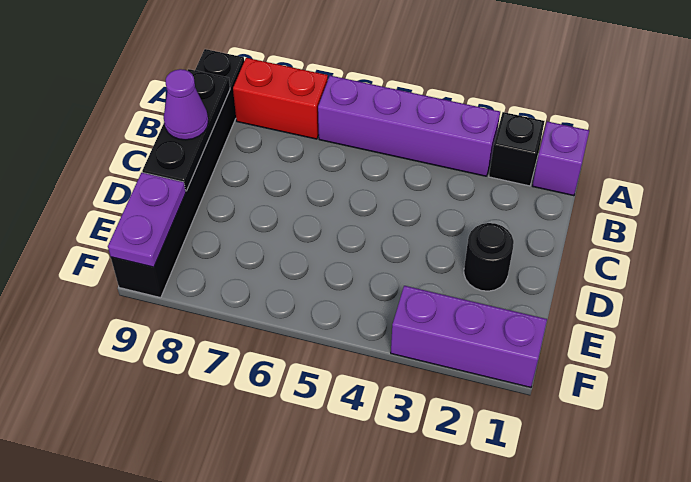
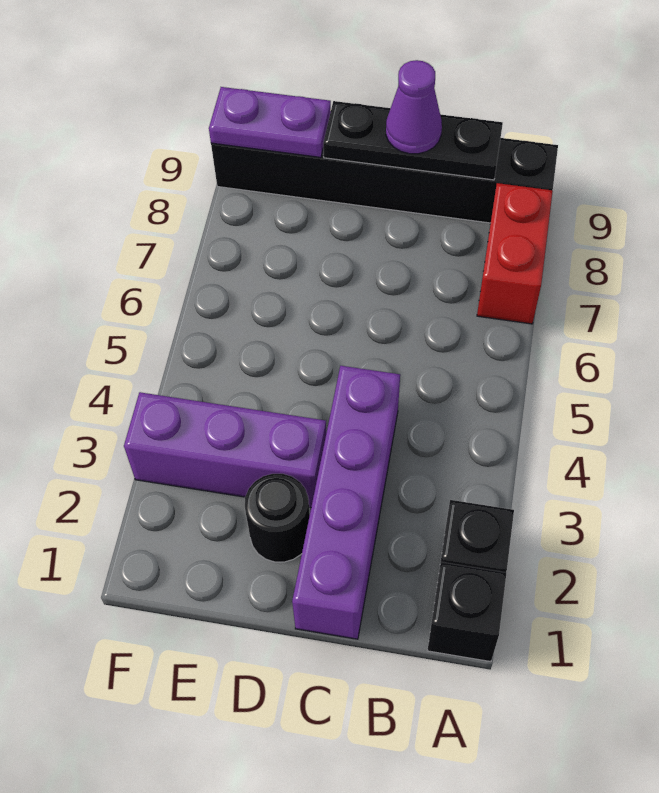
purple 1x1 brick [533,121,589,196] -> black 1x1 brick [427,562,506,662]
purple 1x4 brick [318,76,500,176] -> purple 1x4 brick moved to [292,366,400,639]
purple 1x3 brick [391,286,547,387] -> purple 1x3 brick turned to [124,392,326,507]

